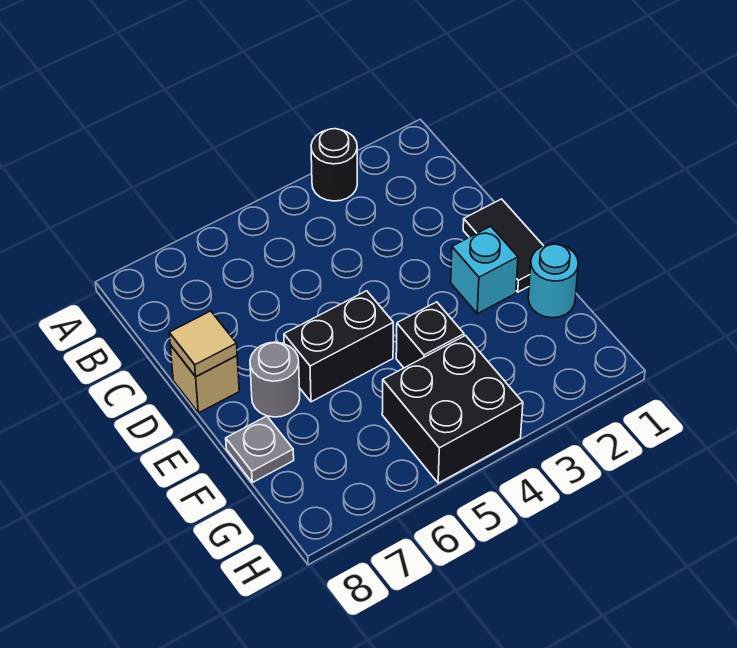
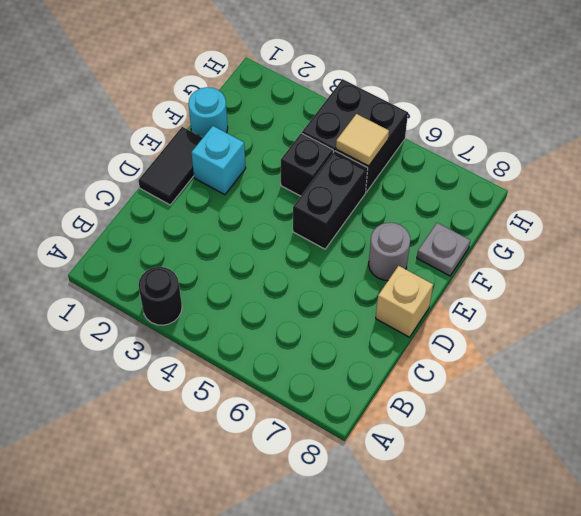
tan 1x1 tile [169,311,237,377] -> tan 1x1 tile moved to [336,114,389,166]
black 1x2 brick [284,291,393,402] -> black 1x2 brick turned to [293,151,368,249]

